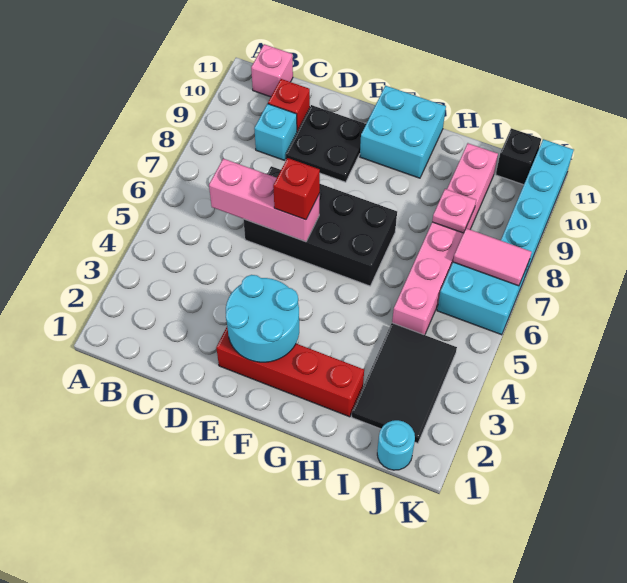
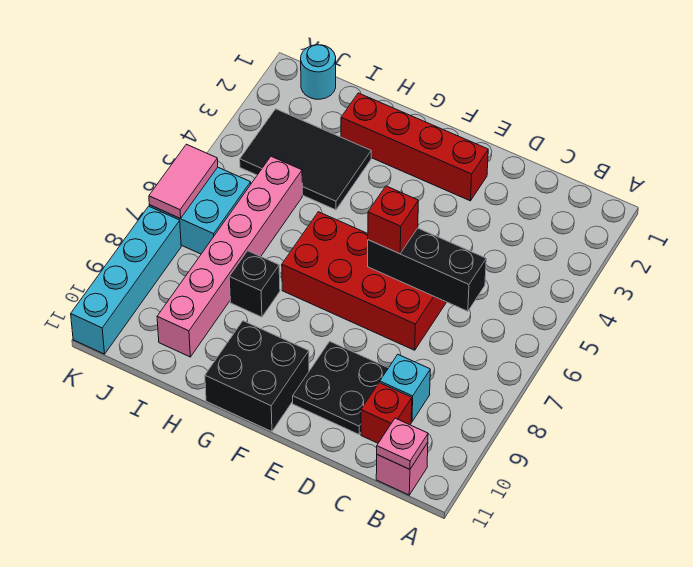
pink 1x3 brick [209,159,320,242] -> black 1x3 brick [368,228,486,311]
black 2x4 brick [243,166,397,286] -> red 2x4 brick [282,212,446,350]
cyan 2x2 round brick [226,275,299,362] -> none
cyan 2x2 brick [360,86,446,178] -> black 2x2 brick [205,321,309,432]
black 2x3 tile [352,323,457,443] -> black 2x3 tile turned to [240,109,371,210]
pink 1x1 plate [432,189,476,233] -> pink 1x1 plate moved to [377,418,428,469]
pink 1x2 tile [453,228,532,286] -> pink 1x2 tile turned to [149,144,218,219]
black 1x1 brick [496,128,541,185] -> black 1x1 brick moved to [229,251,280,317]

